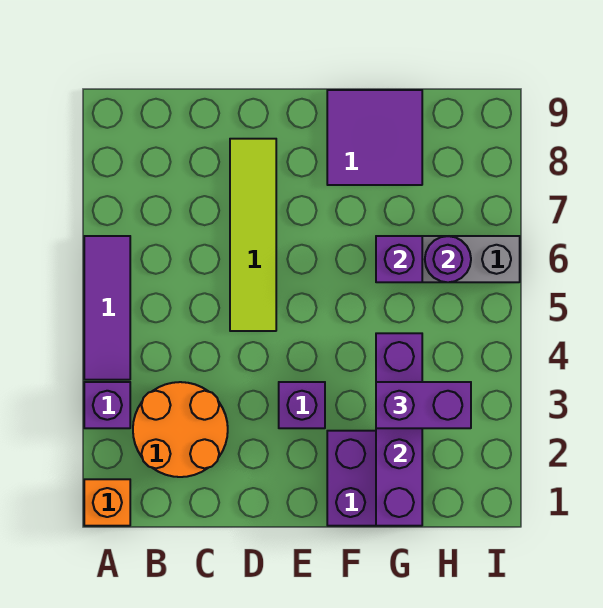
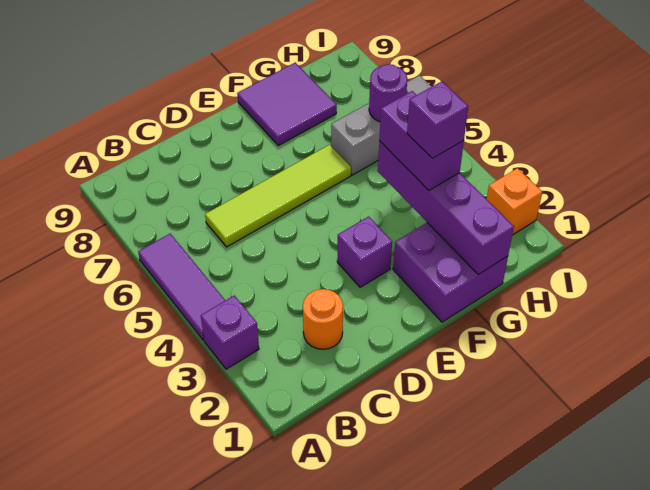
orange 1x1 brick [84,479,130,526] -> orange 1x1 brick moved to [487,168,542,235]
orange 2x2 round brick [133,382,228,477] -> orange 1x1 round brick [303,289,343,349]
lime 1x4 tile [230,139,276,331] -> lime 1x4 tile turned to [205,145,351,247]
purple 1x2 brick [376,382,471,428] -> purple 1x2 brick turned to [379,91,464,190]
purple 1x1 brick [376,236,422,282] -> purple 1x1 brick moved to [407,81,468,158]

